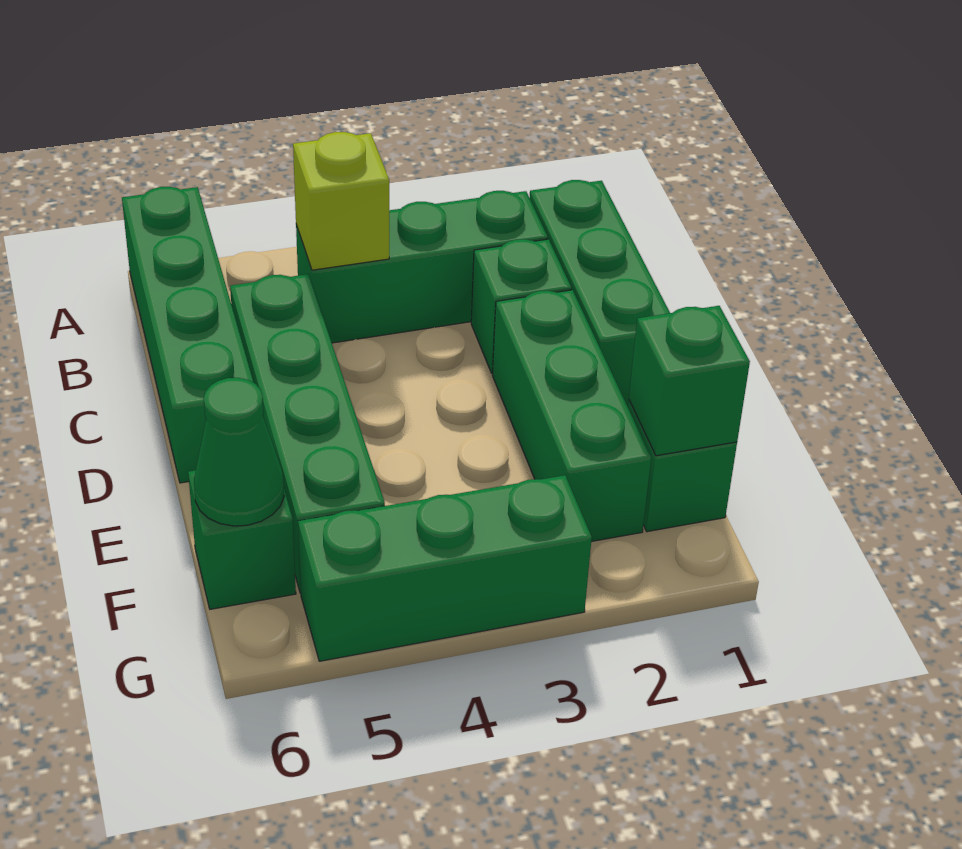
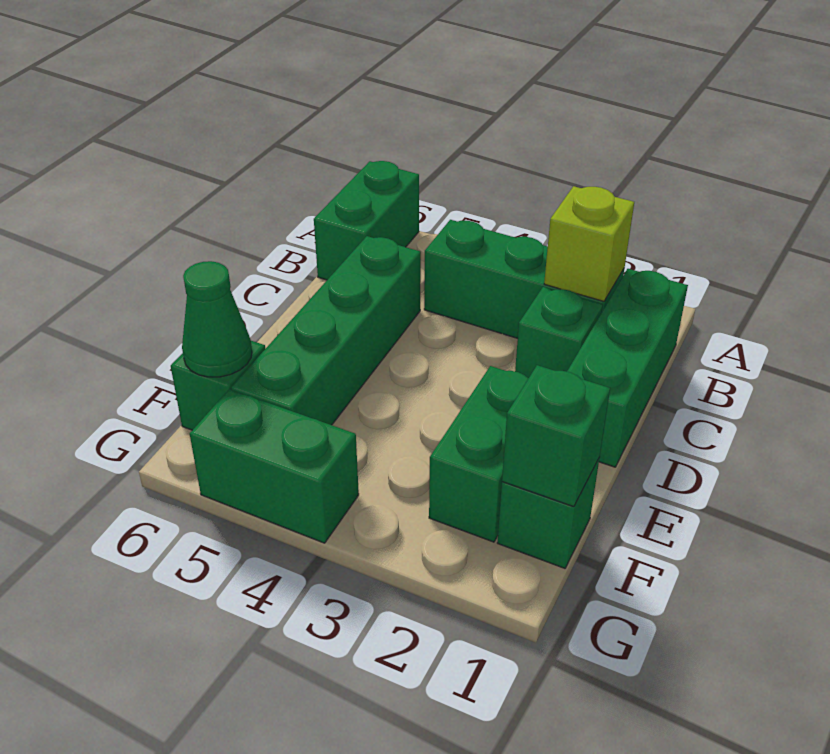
green 1x4 brick [122,187,254,483] -> green 1x2 brick [314,161,419,280]
lime 1x1 brick [293,132,389,270] -> lime 1x1 brick moved to [544,186,634,301]
green 1x3 brick [492,290,651,542] -> green 1x2 brick [429,366,528,542]
green 1x3 brick [298,475,592,661] -> green 1x2 brick [190,389,359,543]

